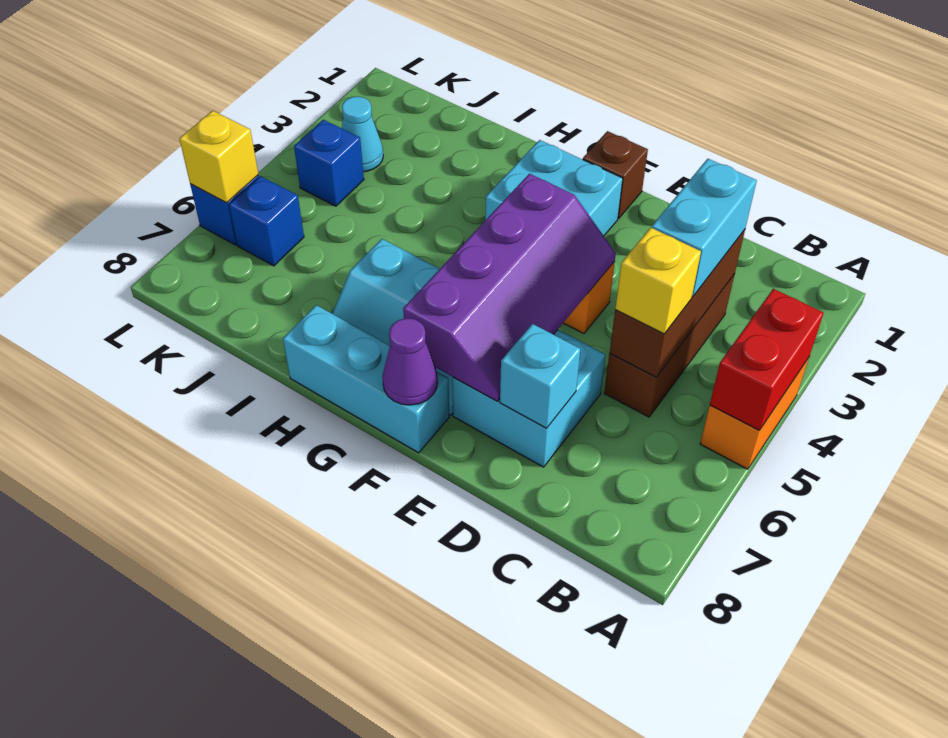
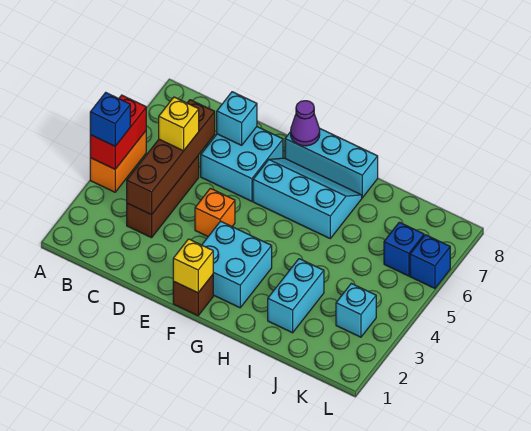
brown 1x3 brick [610,230,745,377] -> brown 1x4 brick [127,100,215,215]
cyan 1x2 brick [652,159,757,296] -> cyan 1x2 brick moved to [268,259,324,333]
purple 2x4 slope [403,174,616,401] -> none
cyan 1x1 cone [342,97,383,172] -> cyan 1x1 brick [336,283,376,337]
blue 1x1 brick [294,120,364,206] -> blue 1x1 brick moved to [90,93,130,146]
yellow 1x1 brick [179,111,258,203] -> yellow 1x1 brick moved to [173,239,213,293]

